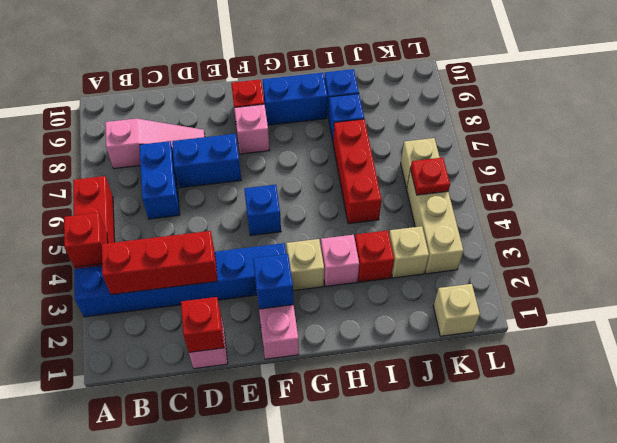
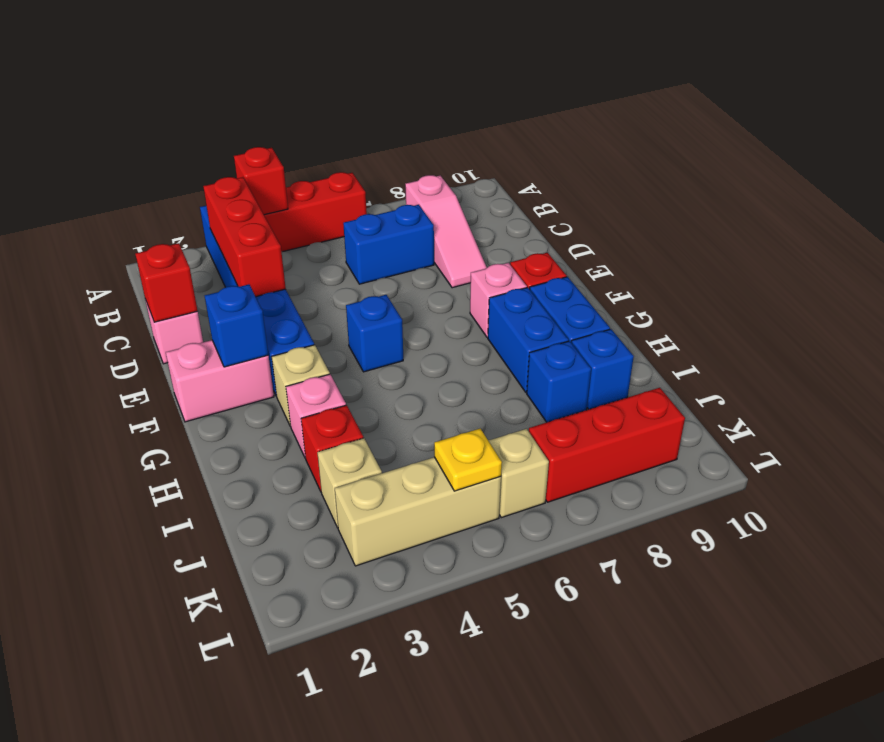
blue 1x2 brick [172,134,241,188] -> blue 1x2 brick moved to [488,288,569,392]
red 1x3 brick [333,119,382,224] -> red 1x3 brick moved to [529,388,685,502]
tan 1x1 brick [433,284,480,336] -> none
red 1x1 plate [410,158,450,195] -> yellow 1x1 plate [434,428,502,491]

